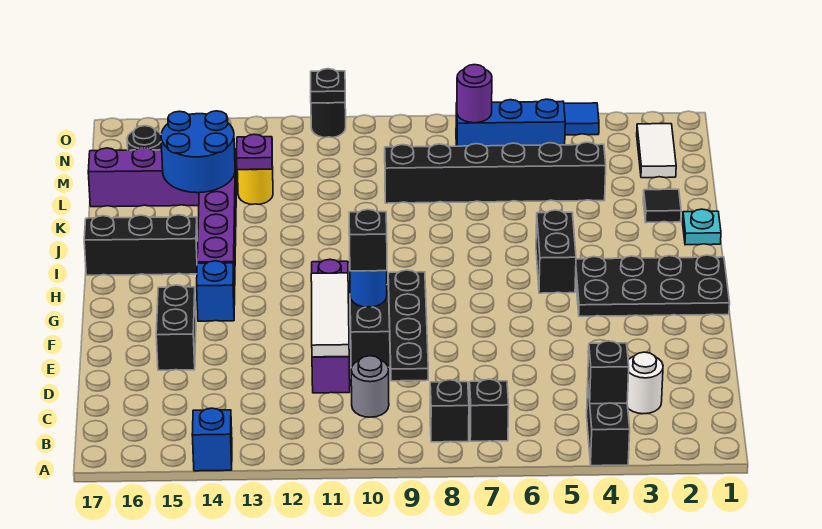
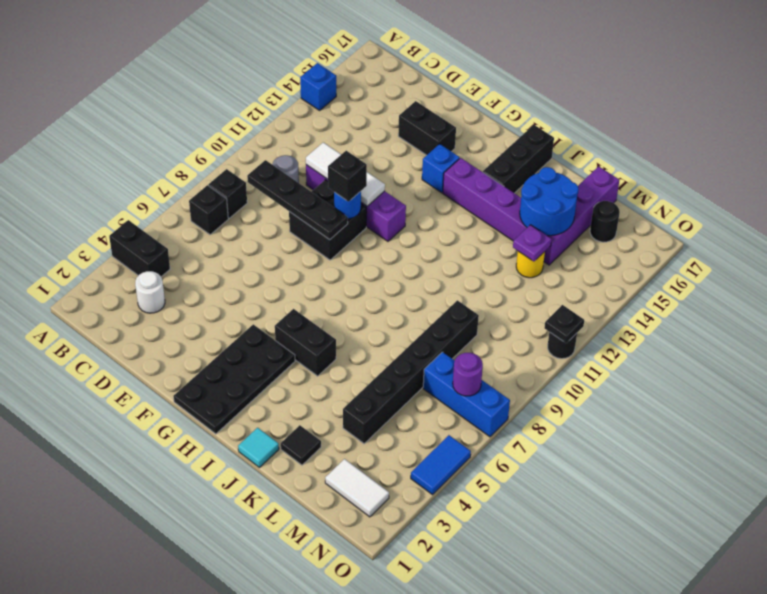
black 1x1 brick [588,341,629,404] -> none
cyan 1x1 plate [683,209,721,245] -> cyan 1x1 tile [238,428,279,468]
blue 1x3 brick [456,99,565,146] -> blue 1x3 brick turned to [423,352,510,437]

